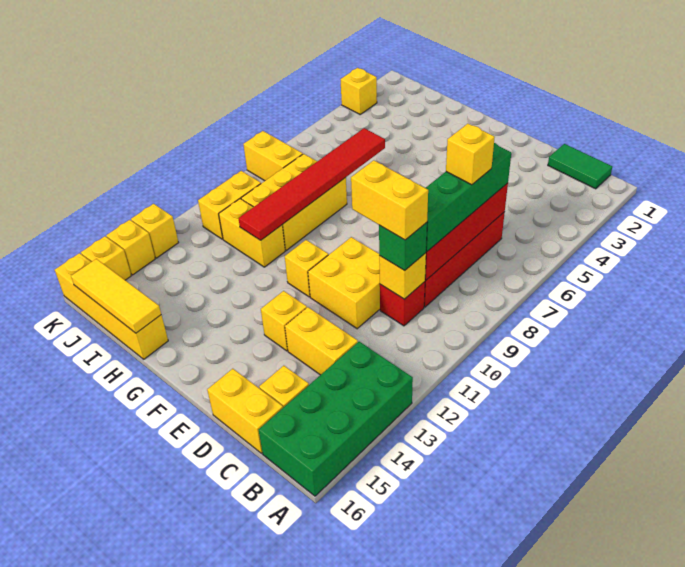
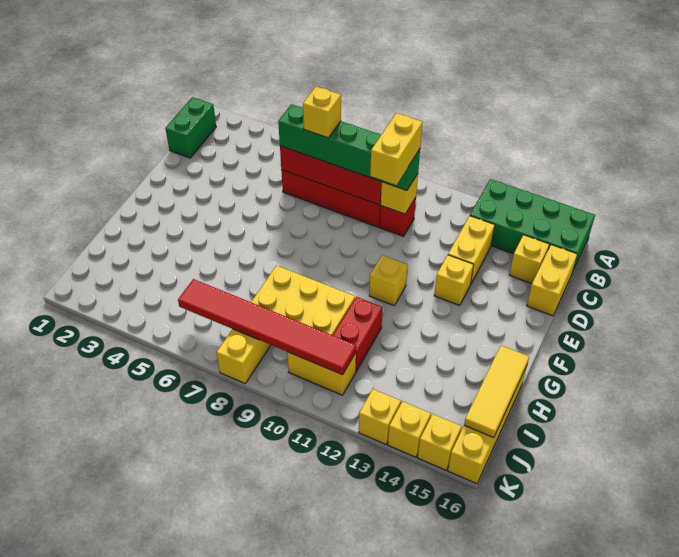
green 1x2 tile [548,144,612,189] -> green 1x2 brick [165,97,216,158]
yellow 2x2 brick [308,237,380,329] -> none
red 1x6 tile [238,128,385,240] -> red 1x6 tile moved to [178,279,356,375]
yellow 1x2 brick [219,199,285,267] -> red 1x2 brick [333,297,383,371]
yellow 1x1 brick [340,68,377,114] -> none

